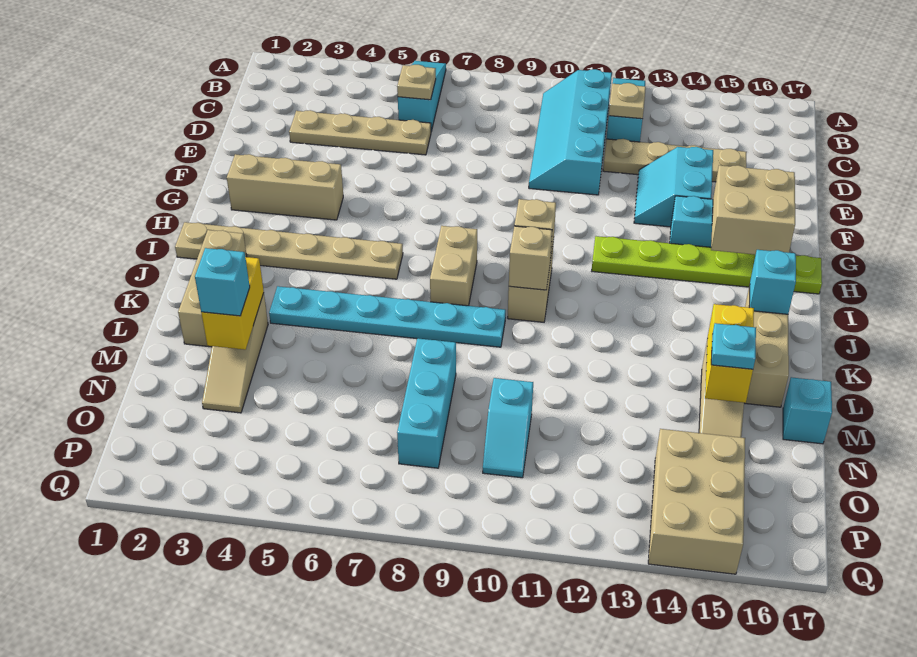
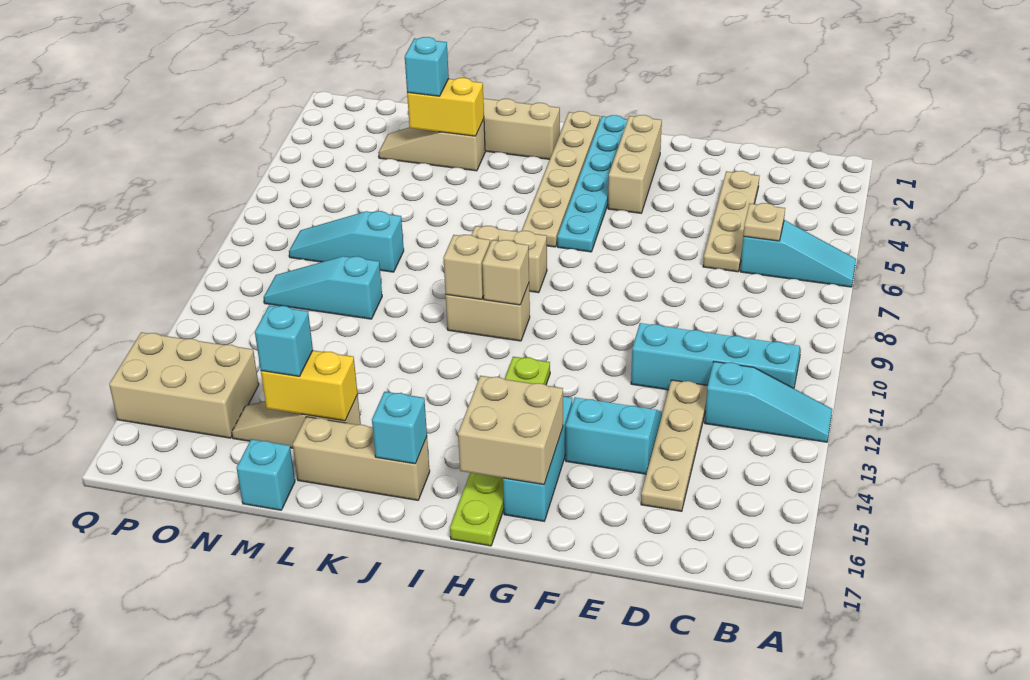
tan 1x1 plate [609,83,646,119] -> none
cyan 1x6 plate [269,286,506,347] -> cyan 1x6 plate moved to [557,115,628,252]
cyan 1x3 brick [397,338,456,468] -> cyan 1x3 slope [289,211,404,272]
cyan 1x1 plate [711,323,756,369] -> cyan 1x1 brick [255,305,313,376]
cyan 1x2 slope [483,378,533,478] -> cyan 1x3 slope [264,256,382,319]

